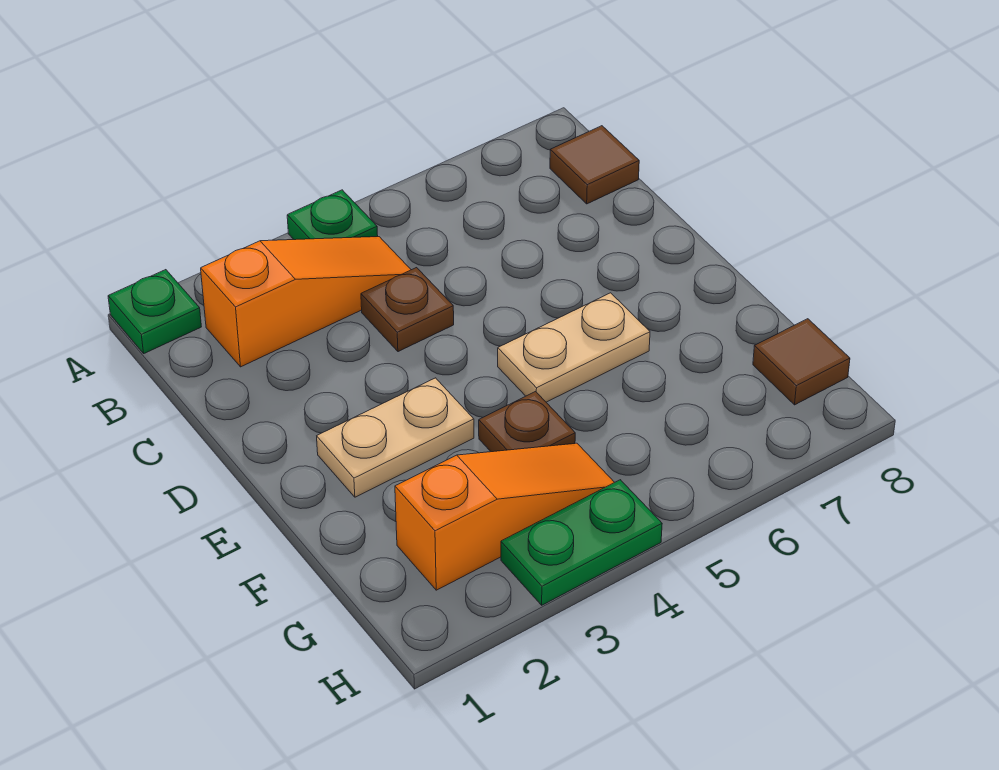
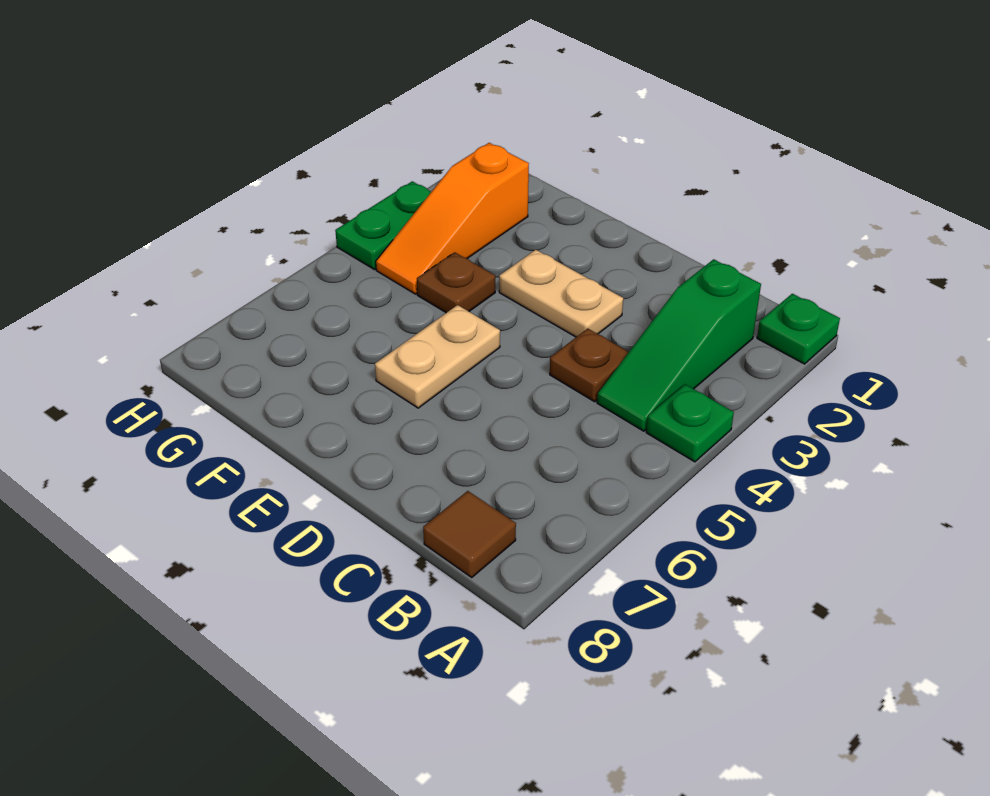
orange 1x3 slope [201,237,411,367] -> green 1x3 slope [597,259,761,431]
tan 1x2 plate [317,378,474,497] -> tan 1x2 plate turned to [499,250,623,337]
brown 1x1 tile [753,319,850,405] -> none

